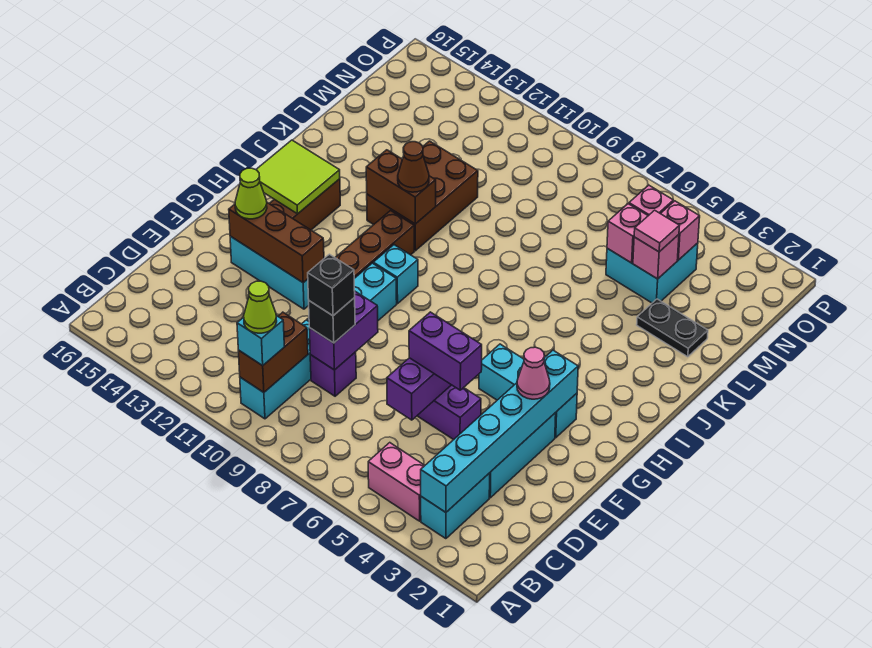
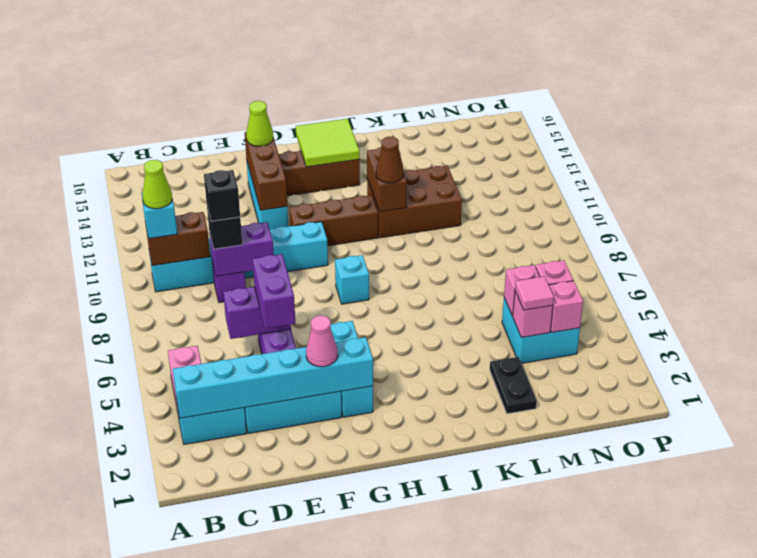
cyan 1x1 brick [373,245,418,304] -> cyan 1x1 brick moved to [335,255,369,304]

